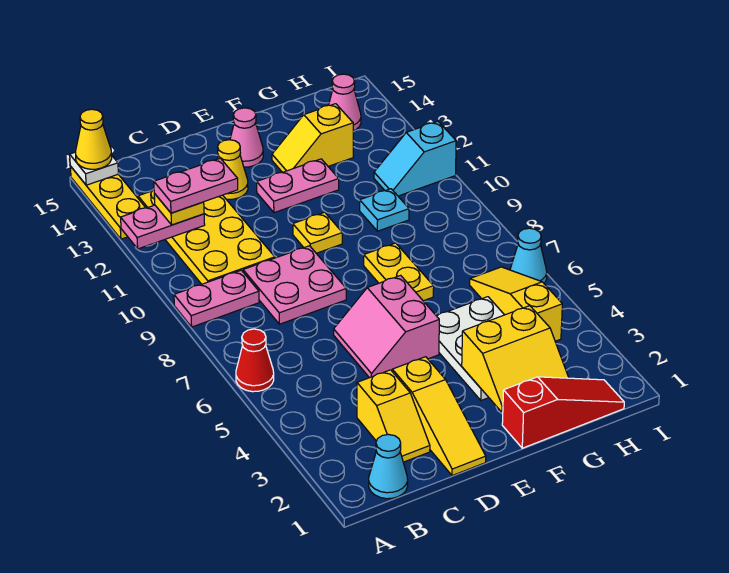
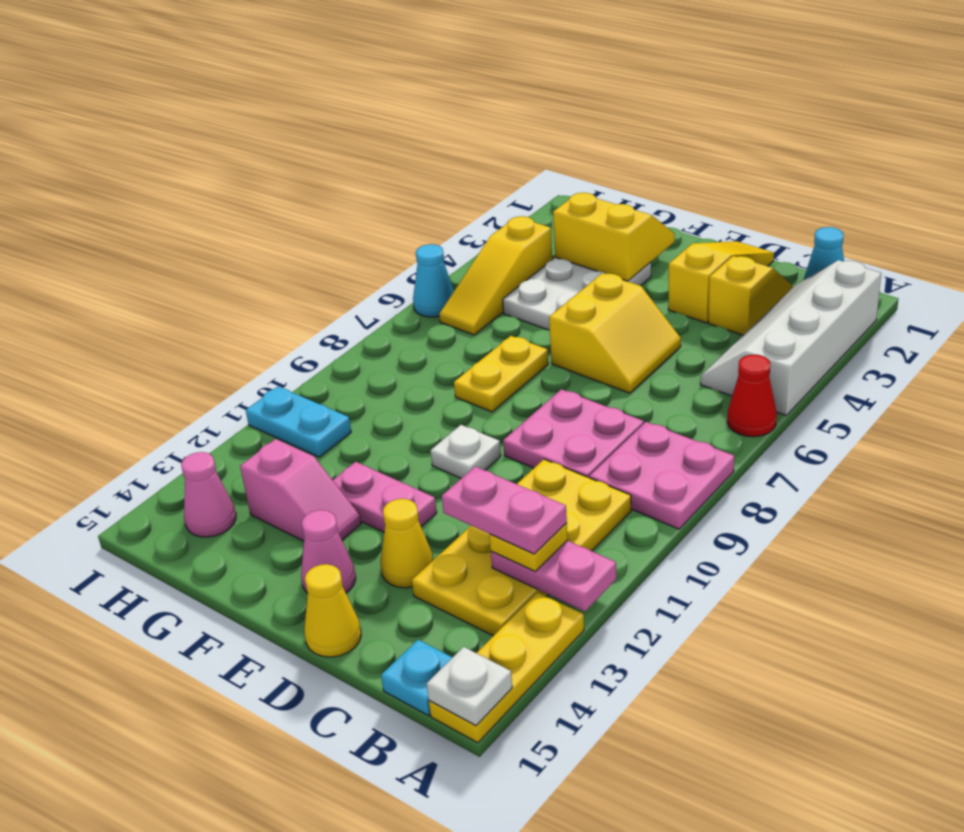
none -> white 2x4 slope [700,260,881,416]
pink 1x2 plate [174,270,259,327] -> pink 2x2 plate [589,422,734,529]
yellow 1x1 cone [76,109,112,169] -> yellow 1x1 cone moved to [304,564,361,657]
pink 2x2 slope [334,275,439,378] -> yellow 2x2 slope [549,273,681,393]
yellow 1x1 plate [293,212,342,253] -> white 1x1 plate [431,425,501,478]
red 1x3 slope [502,377,624,448] -> none
yellow 1x2 slope [272,104,353,172] -> pink 1x2 slope [240,439,361,541]
cyan 1x1 plate [360,189,409,231] -> cyan 1x1 plate moved to [381,640,453,716]
cyan 1x2 slope [374,121,456,196] -> cyan 1x2 plate [246,387,351,457]

